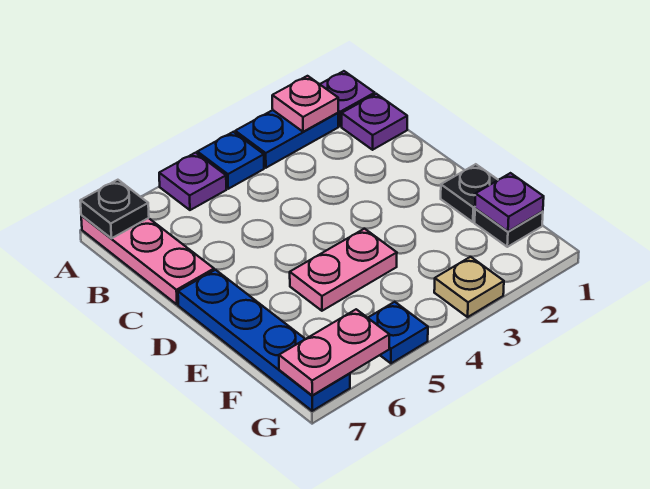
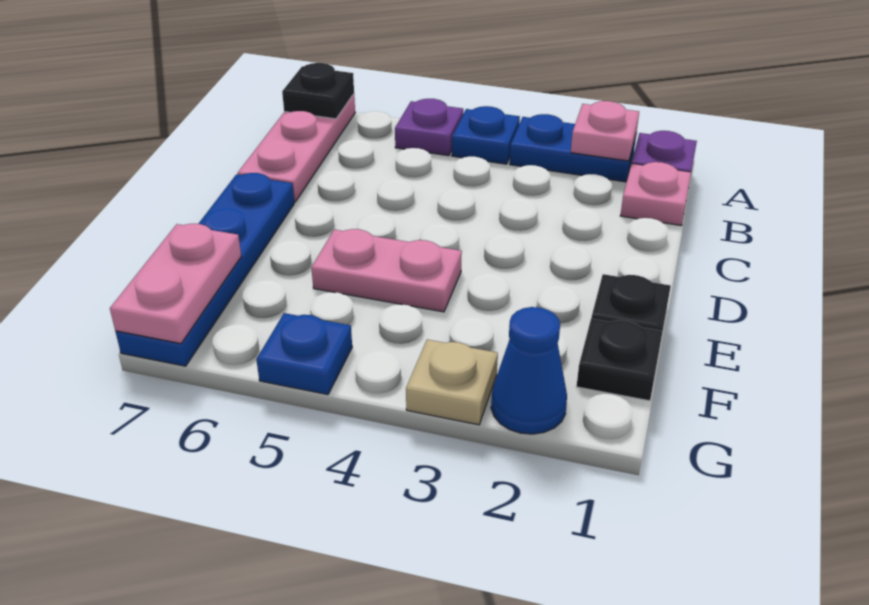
purple 1x1 plate [342,94,407,150] -> pink 1x1 plate [620,162,691,226]
purple 1x1 plate [475,173,544,232] -> none
none -> blue 1x1 cone [491,307,567,434]
pink 1x2 plate [279,309,389,396] -> pink 1x2 plate turned to [110,224,241,344]

